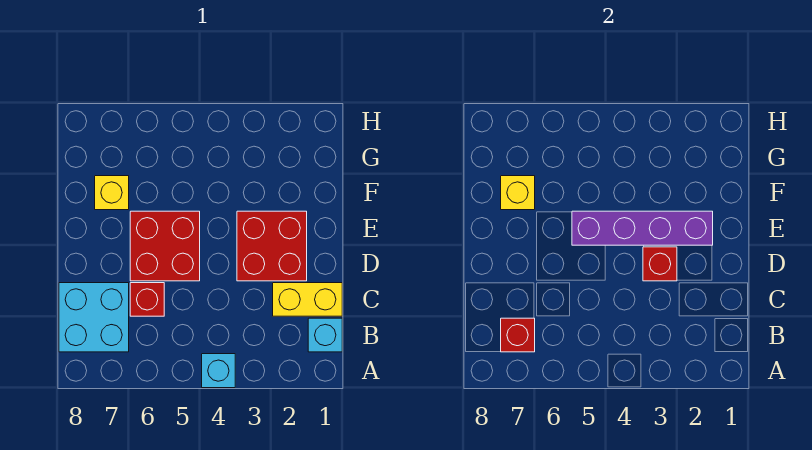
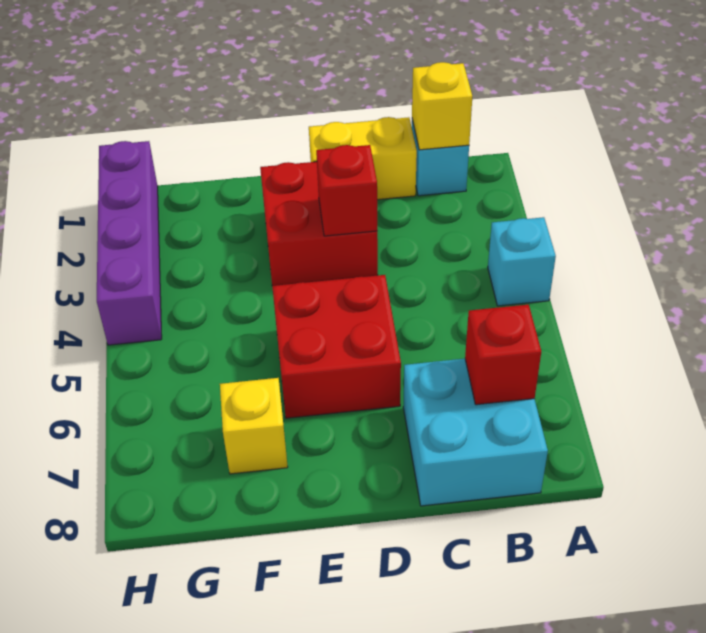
yellow 1x2 brick [273,283,342,316] -> yellow 1x2 brick turned to [309,117,417,200]
red 1x1 brick [130,283,164,316] -> none
purple 1x4 brick [572,211,713,245] -> purple 1x4 brick moved to [97,141,162,345]
yellow 1x1 brick [501,176,535,210] -> yellow 1x1 brick moved to [412,62,472,150]

